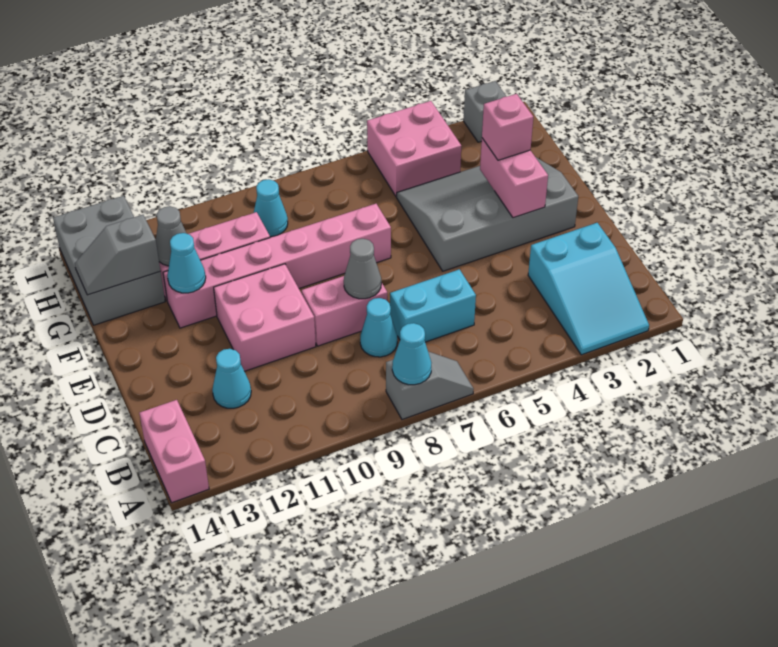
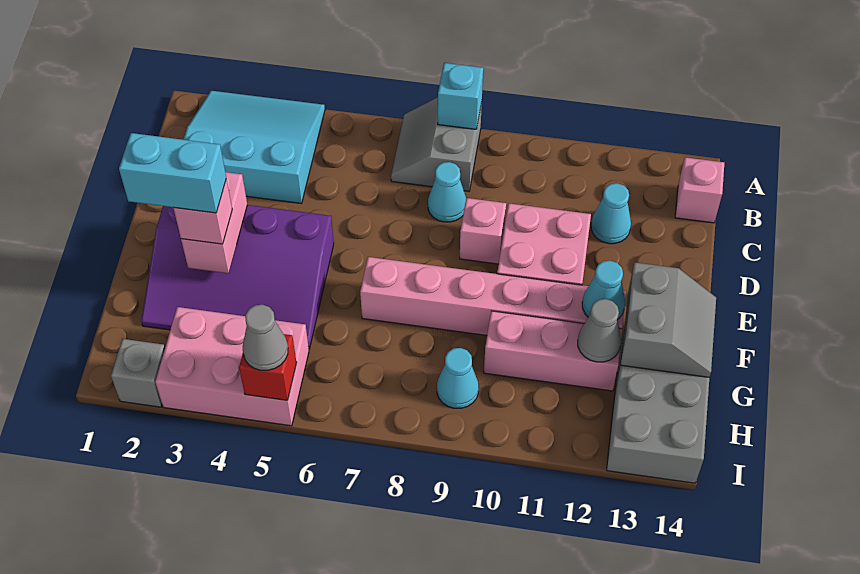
cyan 2x3 slope [528,223,649,355] -> cyan 3x3 slope [183,91,325,204]
grey 1x2 slope [386,351,474,419] -> grey 2x2 slope [391,97,482,191]
cyan 1x1 cone [392,323,431,385] -> cyan 1x1 brick [438,63,483,129]
pink 1x2 brick [139,400,209,503] -> pink 1x1 brick [675,157,724,223]
cyan 1x2 brick [390,269,476,342] -> cyan 1x2 brick moved to [119,133,226,213]
pink 1x2 brick [302,276,387,346] -> pink 1x1 brick [460,198,506,264]
grey 1x1 cone [344,239,381,299] -> grey 1x1 cone moved to [243,305,288,370]
grey 3x4 slope [397,158,578,271] -> purple 3x4 slope [141,205,334,349]
grey 1x2 slope [75,215,160,295] -> grey 2x2 slope [621,262,716,377]
pink 2x2 brick [367,101,461,197] -> pink 2x3 brick [155,307,309,426]
none -> red 1x1 brick [239,334,297,400]

